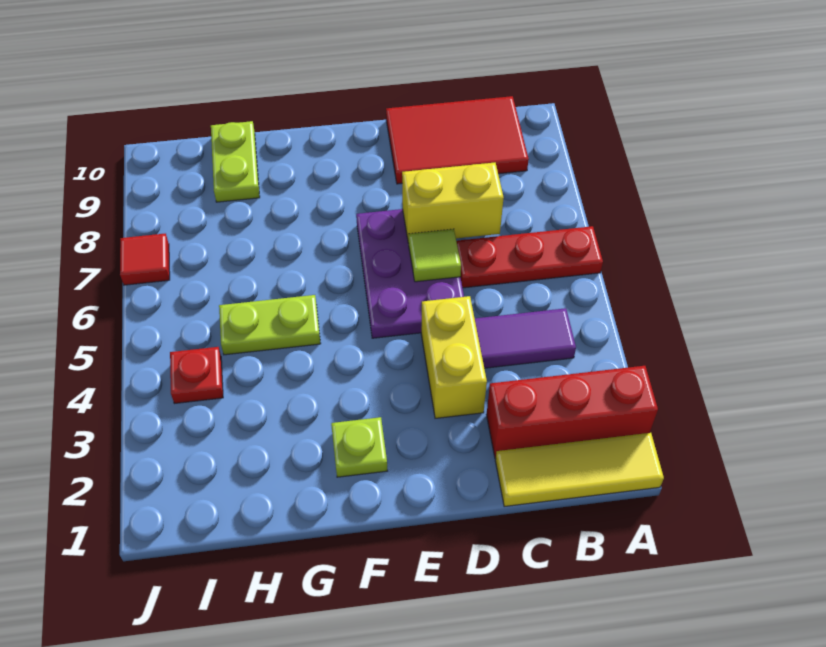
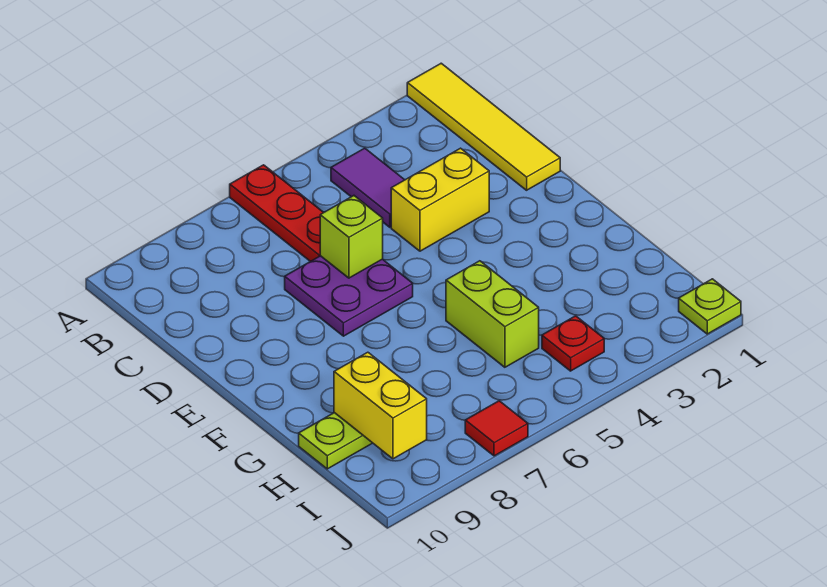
yellow 1x3 tile [495,433,664,507] -> yellow 1x4 tile [407,63,560,190]
red 1x3 brick [486,366,658,458] -> none
red 2x3 tile [386,96,529,184] -> none
yellow 1x2 brick [402,162,504,243] -> yellow 1x2 brick moved to [334,352,427,459]
purple 2x3 plate [356,209,464,338] -> purple 2x2 plate [285,256,413,336]
lime 1x1 tile [409,229,461,282] -> lime 1x1 brick [320,196,383,278]
lime 1x1 plate [331,417,387,477] -> lime 1x1 plate moved to [679,279,741,334]
lime 1x2 plate [219,295,321,355] -> lime 1x2 brick [446,261,539,367]

